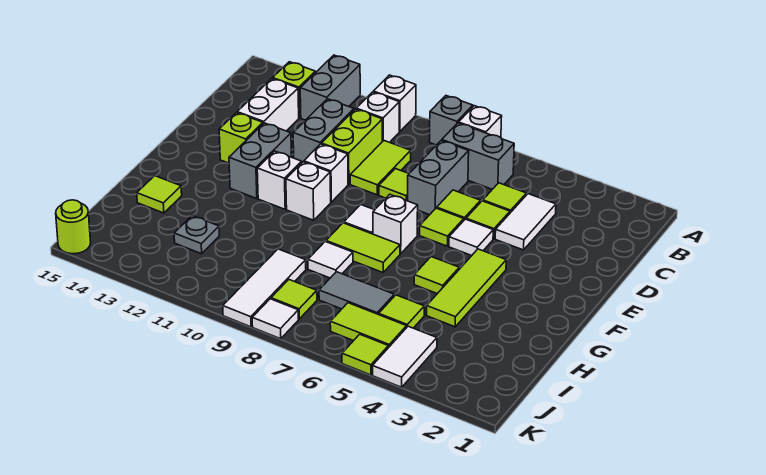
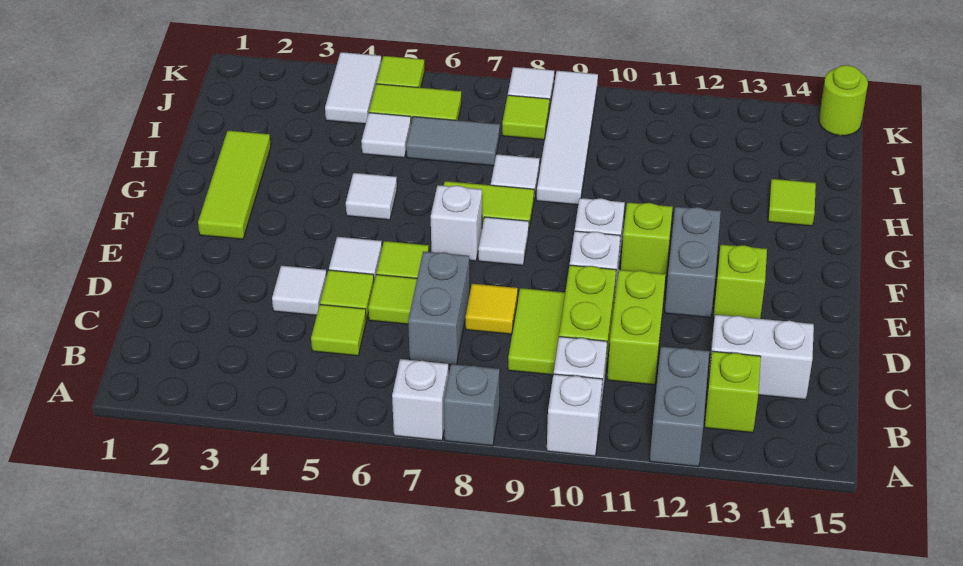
grey 1x2 brick [442,123,514,189] -> none
white 1x2 tile [495,194,556,250] -> white 1x1 tile [272,266,327,315]
grey 1x2 brick [293,99,354,162] -> lime 1x2 brick [607,270,666,385]
white 1x2 brick [237,79,299,131] -> white 1x2 brick turned to [708,315,814,400]
lime 1x1 tile [379,169,409,201] -> yellow 1x1 tile [465,284,518,334]
lime 1x3 tile [427,249,506,327] -> lime 1x3 tile moved to [198,131,271,239]
white 1x1 brick [257,151,302,209] -> lime 1x1 brick [621,202,673,279]
lime 1x1 tile [414,257,459,294] -> white 1x1 tile [346,173,397,220]
lime 1x1 tile [379,295,424,328] -> white 1x1 tile [361,113,411,158]
white 1x3 tile [223,249,306,327] -> white 1x4 tile [536,71,598,205]
grey 1x1 plate [174,216,219,254] -> none

